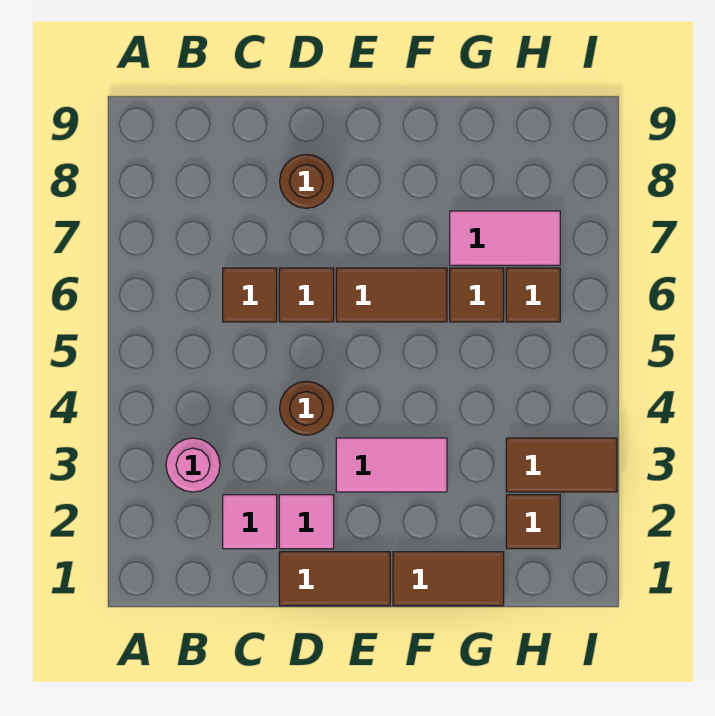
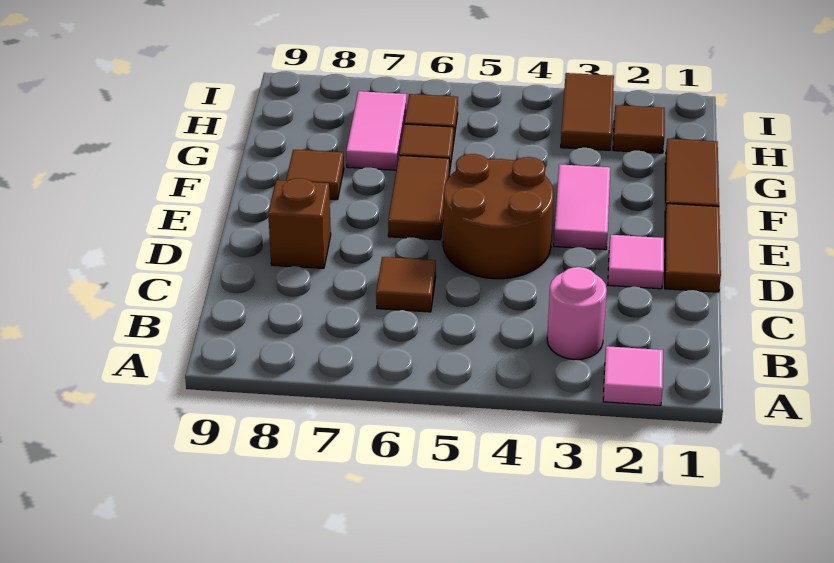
pink 1x1 tile [223,495,277,549] -> pink 1x1 tile moved to [603,346,663,406]
brown 1x1 round brick [280,381,333,435] -> brown 2x2 round brick [443,154,554,279]
brown 1x1 tile [279,268,334,322] -> brown 1x1 tile moved to [286,150,344,200]
brown 1x1 round brick [280,154,333,208] -> brown 1x1 brick [268,178,331,268]

